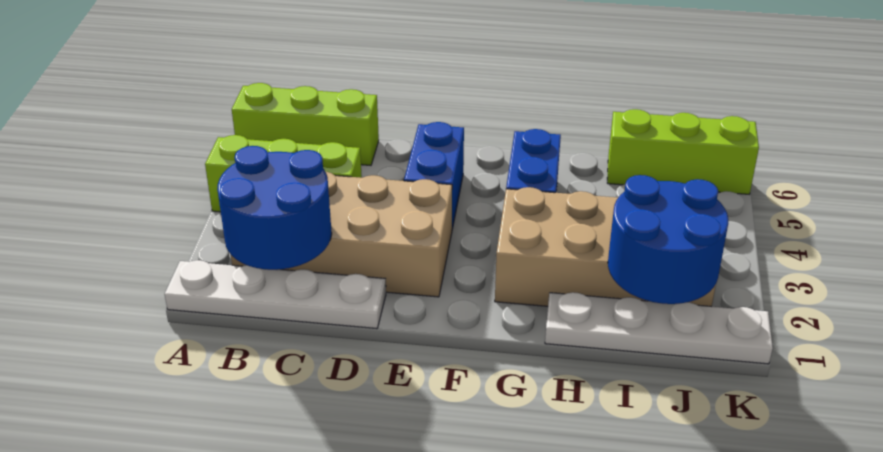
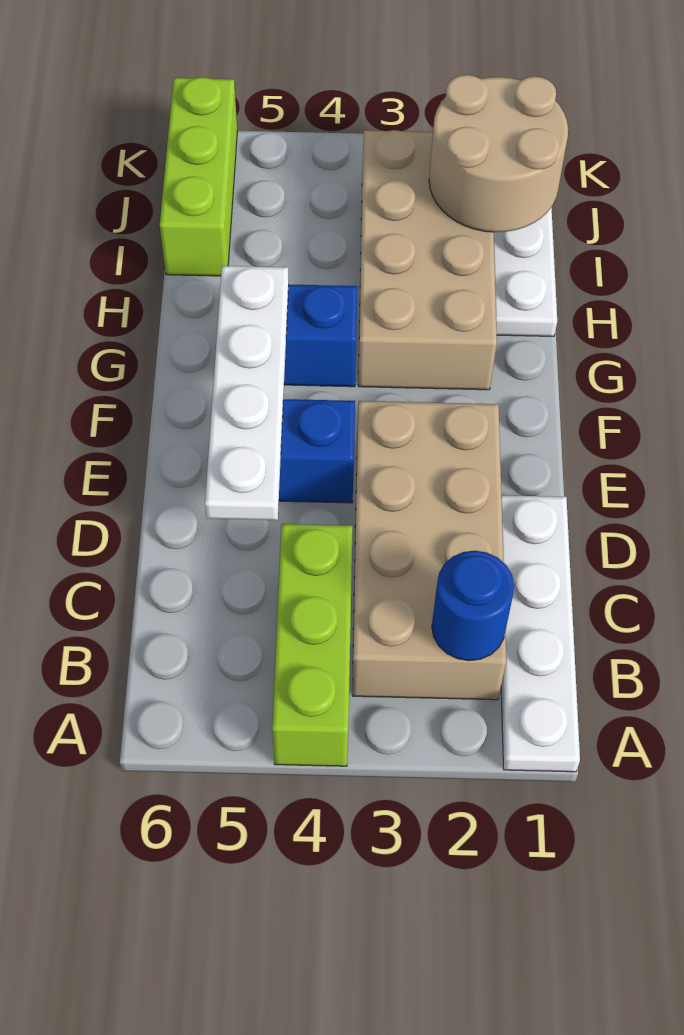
lime 1x3 brick [232,83,379,165] -> none
blue 2x2 round brick [217,146,332,270] -> blue 1x1 round brick [432,551,514,661]
none -> white 1x4 plate [205,266,289,520]
blue 2x2 round brick [608,175,728,304] -> tan 2x2 round brick [429,75,568,232]

